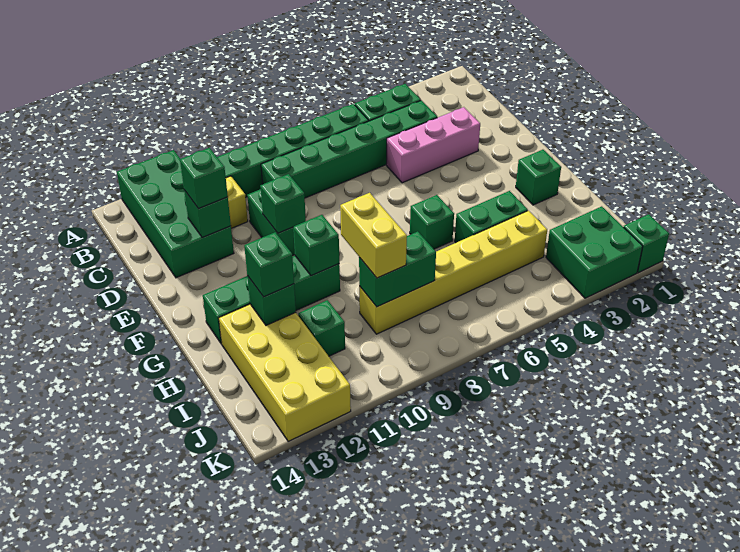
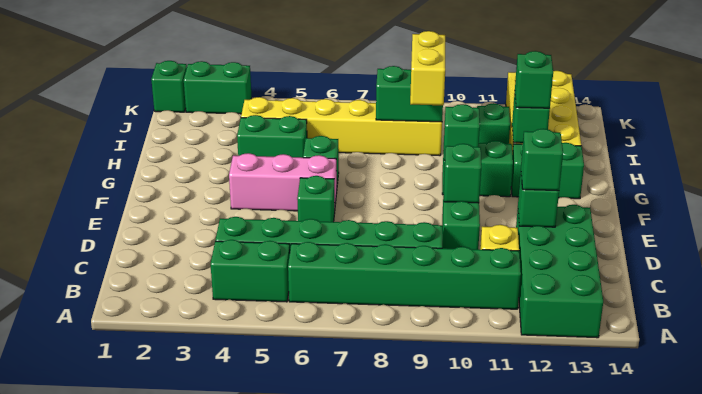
pink 1x3 brick [386,107,480,183] -> pink 1x3 brick moved to [229,153,337,211]
green 1x1 brick [516,150,561,205] -> green 1x1 brick moved to [297,176,335,222]
green 2x2 brick [546,206,643,298] -> green 1x2 brick [184,61,252,114]

